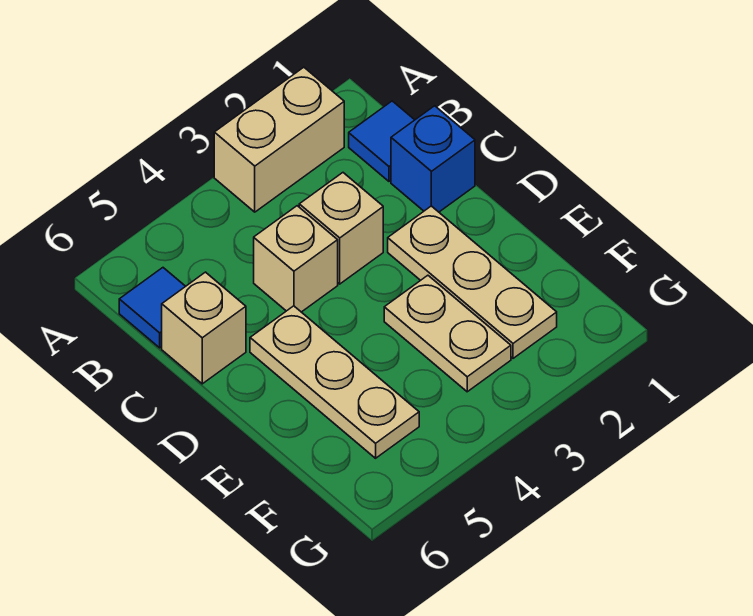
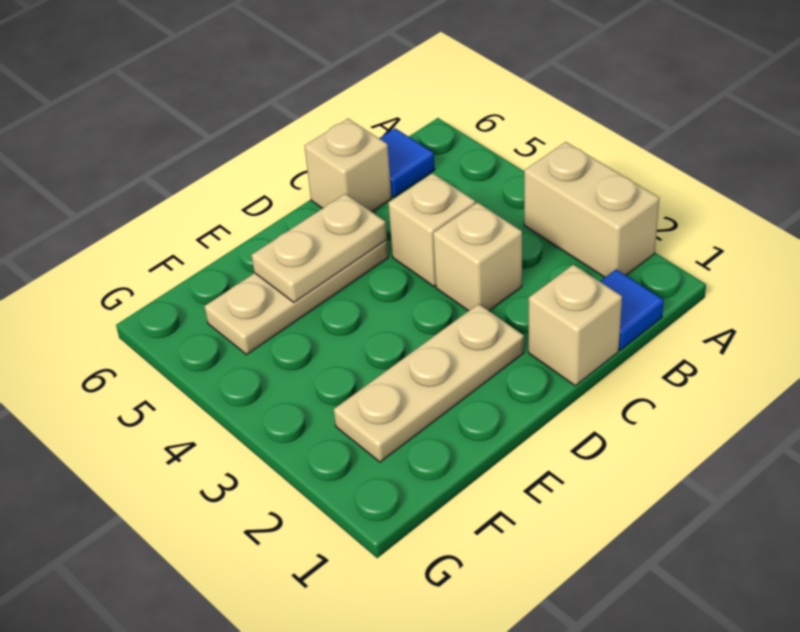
blue 1x1 brick [391,106,475,212] -> tan 1x1 brick [528,265,622,386]
tan 1x2 plate [384,275,511,392] -> tan 1x2 plate moved to [252,194,387,302]

